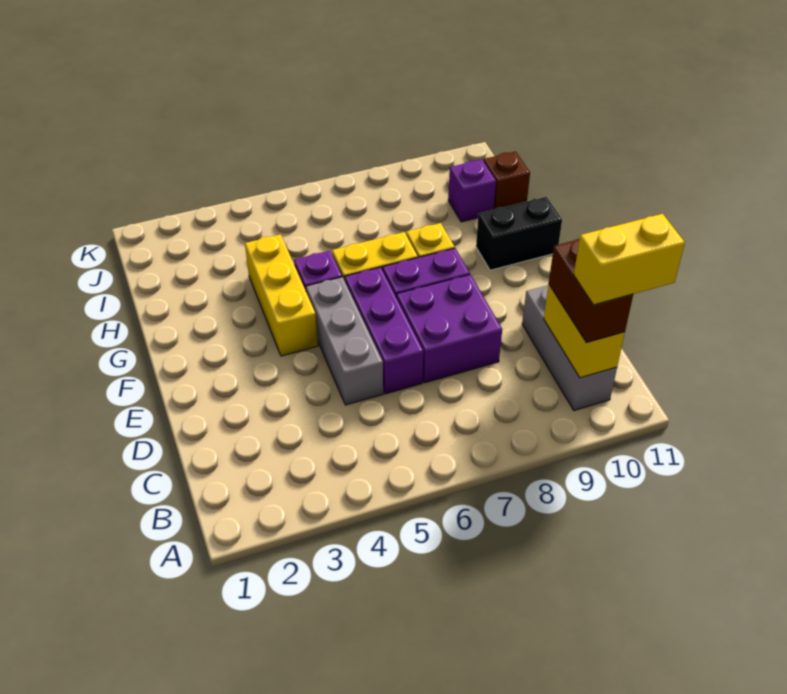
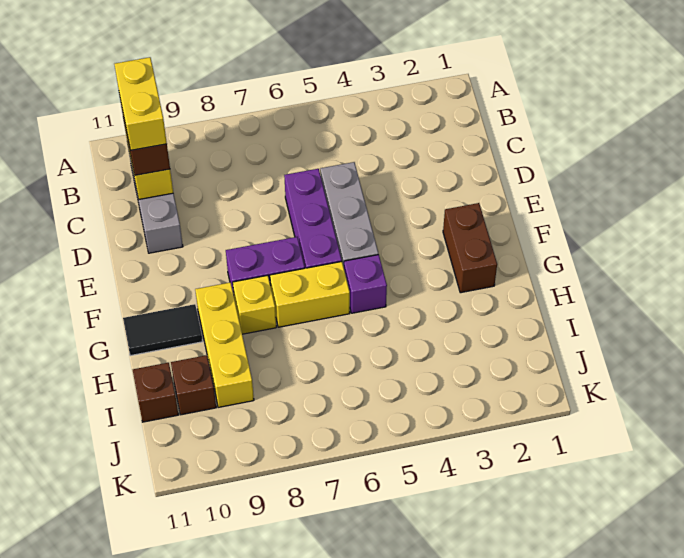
yellow 1x2 brick [574,214,685,305] -> yellow 1x2 brick turned to [114,57,167,150]
purple 2x2 brick [396,274,502,383] -> none
none -> brown 1x2 brick [443,203,497,293]
yellow 1x3 brick [245,234,318,356] -> yellow 1x3 brick moved to [195,282,254,408]
black 1x2 brick [476,197,562,270] -> black 1x2 tile [123,304,203,356]
purple 1x1 brick [448,159,496,222] -> brown 1x1 brick [171,355,216,415]

